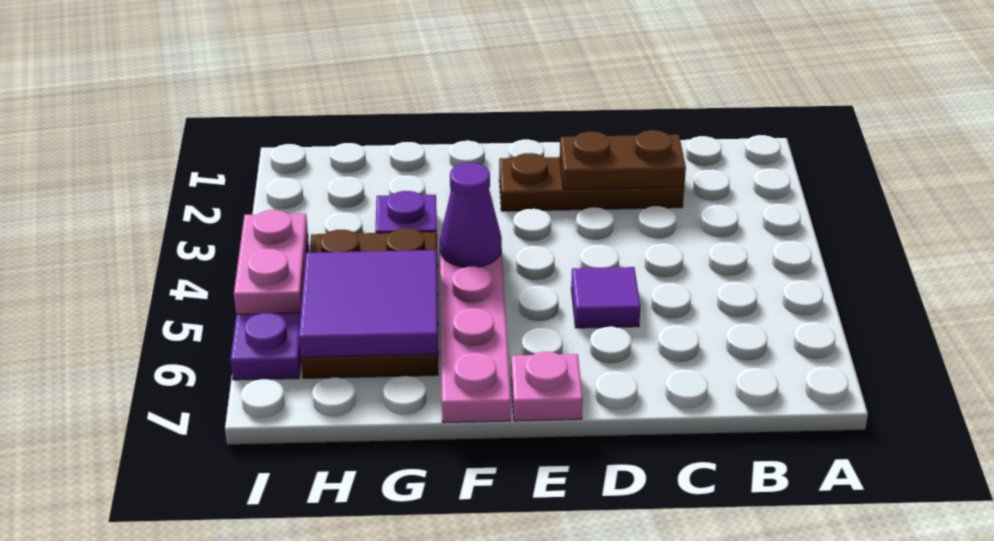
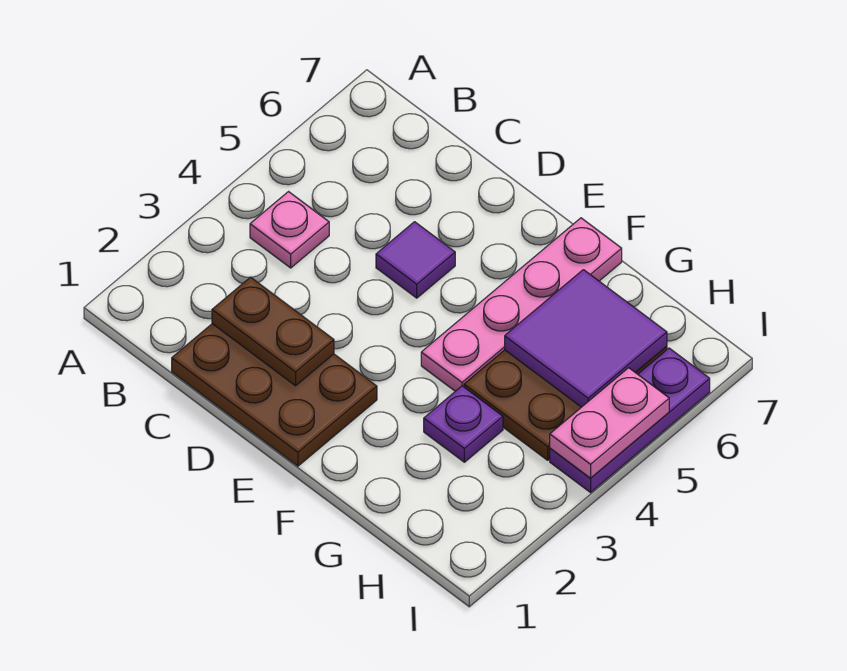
brown 1x3 plate [499,153,684,211] -> brown 2x3 plate [172,324,377,466]
pink 1x1 plate [511,352,583,421] -> pink 1x1 plate moved to [250,192,329,268]
purple 1x1 cone [440,163,502,267] -> none

